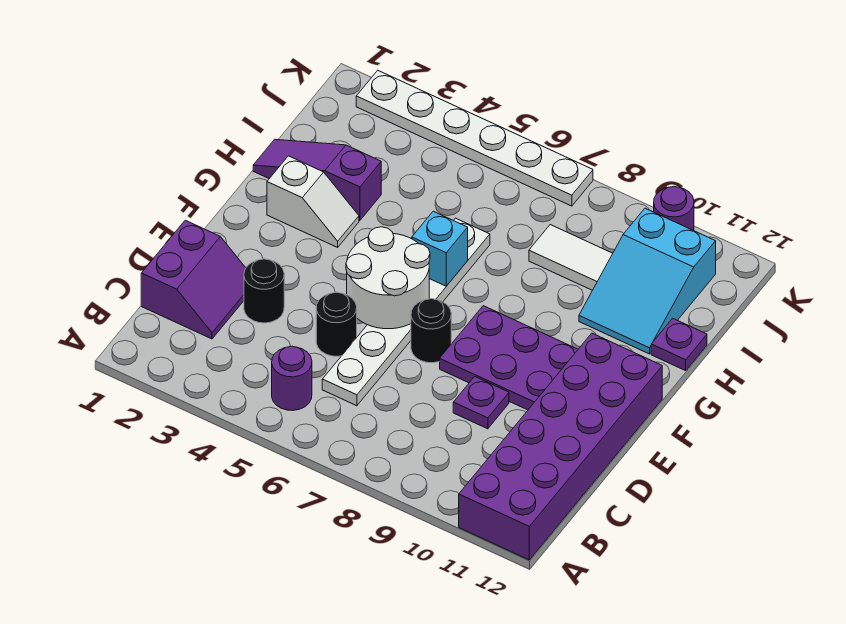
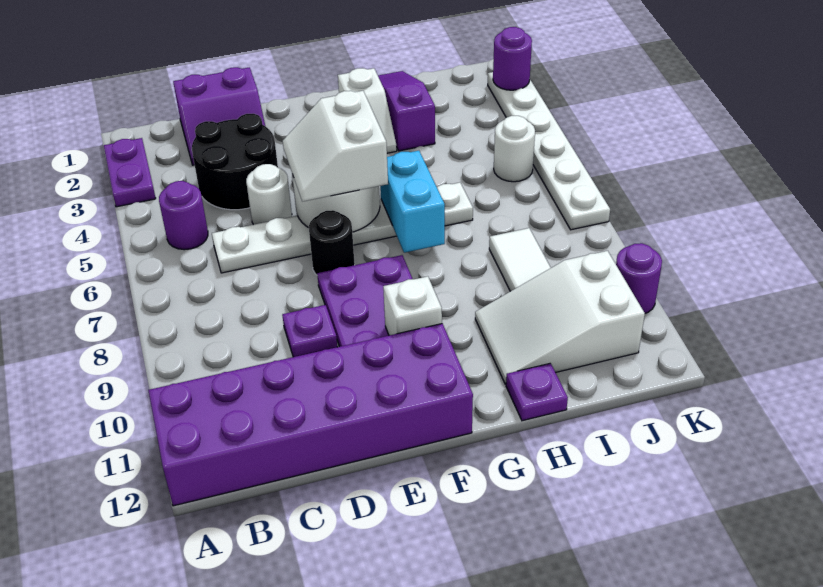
none -> purple 1x2 plate [104,138,156,207]
black 1x1 round brick [244,259,284,323] -> black 2x2 round brick [192,114,278,210]
black 1x1 round brick [316,292,357,356] -> white 1x1 round brick [246,164,292,225]
none -> white 2x2 slope [283,91,388,202]
none -> white 1x1 brick [383,276,442,335]
cyan 1x1 brick [412,211,468,286] -> cyan 1x2 brick [380,151,445,253]
cyan 2x3 slope [579,208,716,354] -> white 2x3 slope [475,251,645,384]
none -> white 1x1 round brick [494,116,535,182]
none -> purple 1x1 round brick [493,27,532,90]

